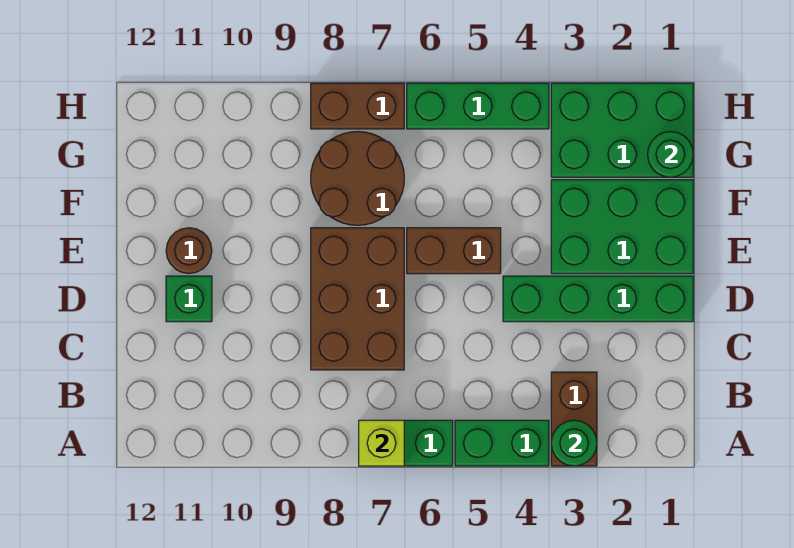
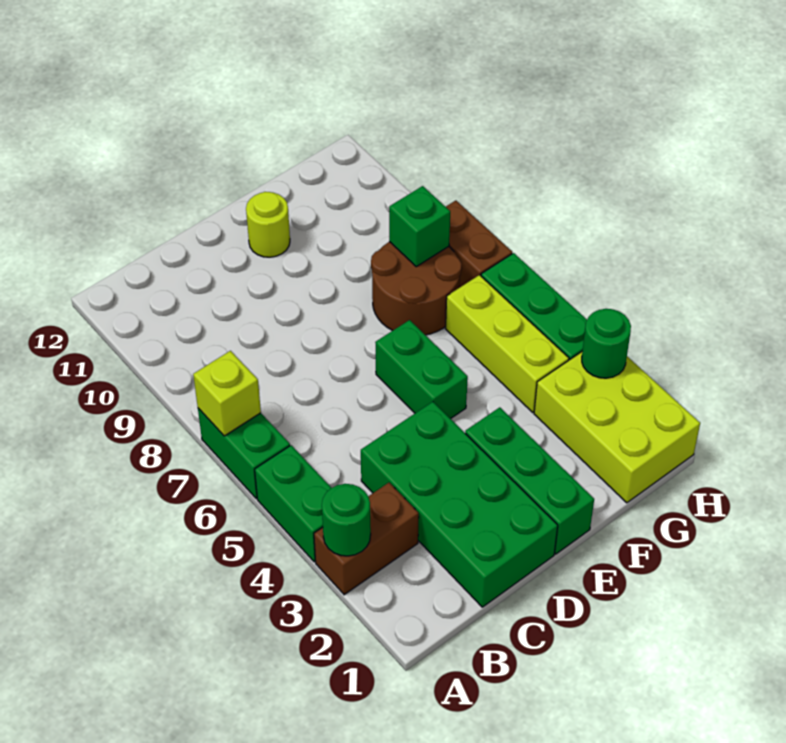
brown 2x3 brick [311,228,404,370] -> none
green 1x4 brick [503,276,693,322] -> green 2x4 brick [361,402,558,607]
green 1x1 brick [166,276,212,322] -> green 1x1 brick moved to [389,186,450,267]
green 2x3 brick [551,180,693,274] -> green 1x3 brick [465,407,594,554]
brown 1x2 brick [407,228,501,274] -> green 1x2 brick [375,320,468,419]
brown 1x1 round brick [166,228,212,273] -> lime 1x1 round brick [246,192,290,257]
green 2x3 brick [551,83,693,177] -> lime 2x3 brick [534,352,700,503]
green 1x1 round brick [648,131,693,177] -> green 1x1 round brick moved to [582,309,631,378]
none -> lime 1x3 brick [446,275,569,412]

